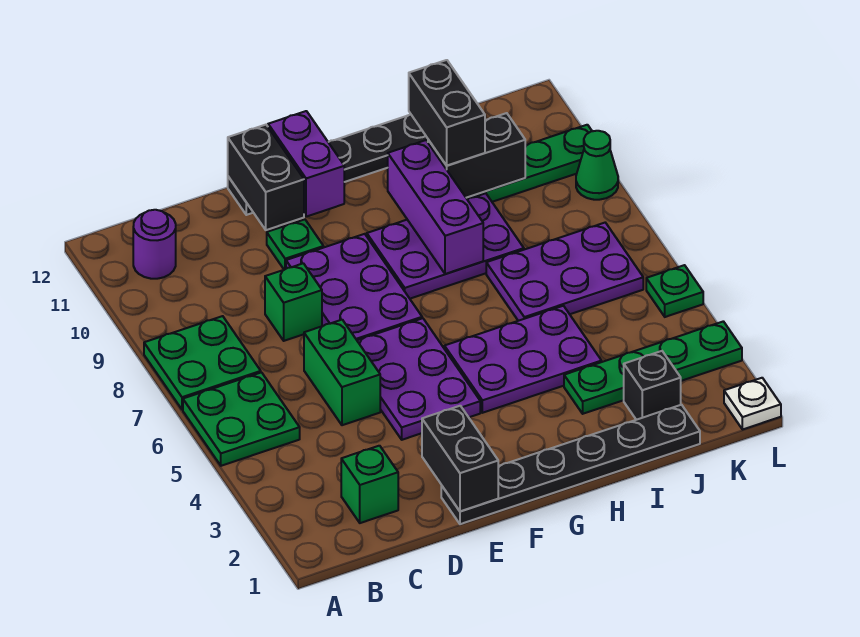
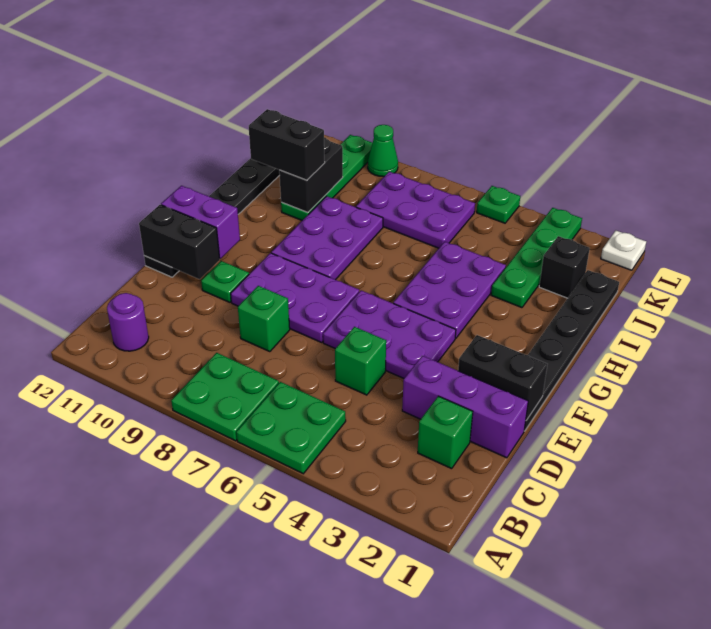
green 1x2 brick [304,320,380,425] -> green 1x1 brick [335,327,386,395]
purple 1x3 brick [388,140,483,274] -> purple 1x3 brick moved to [402,356,528,458]
purple 2x3 plate [486,223,643,321] -> purple 2x3 plate turned to [356,172,475,248]

